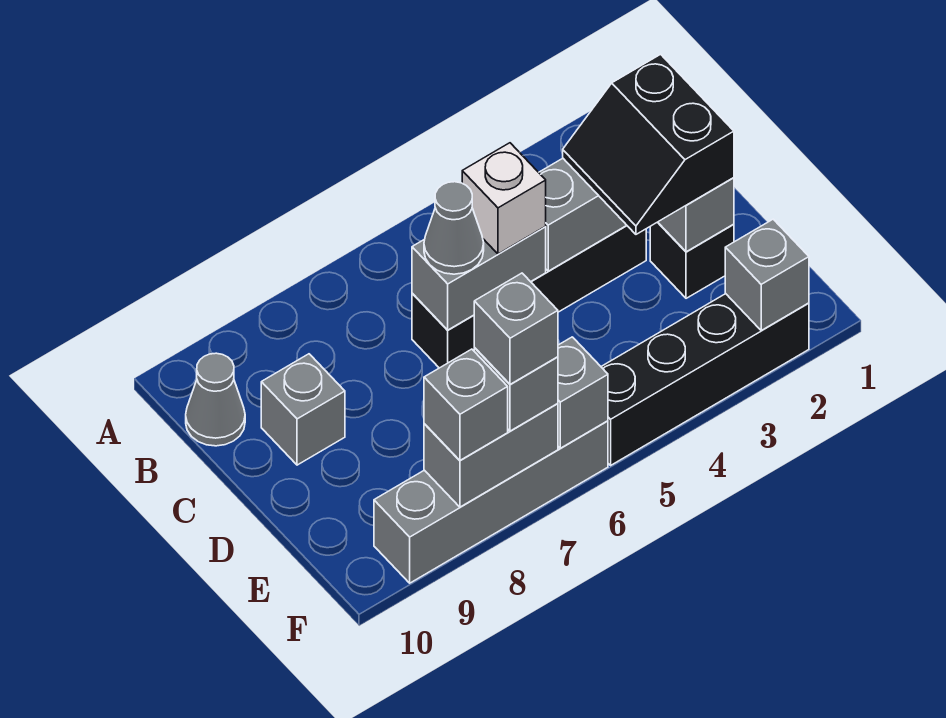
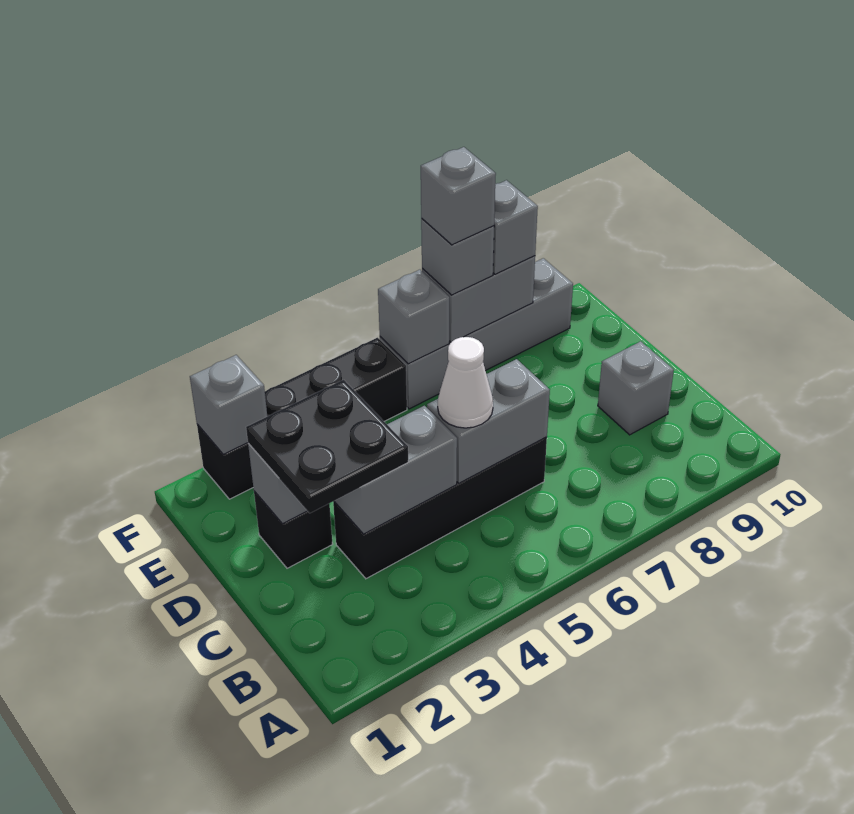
grey 1x1 cone [186,353,245,446] -> none
black 2x2 slope [563,54,734,234] -> black 2x2 plate [246,380,408,513]
white 1x1 brick [462,143,546,254] -> white 1x1 cone [438,337,493,428]
grey 1x1 cone [424,182,484,274] -> none

